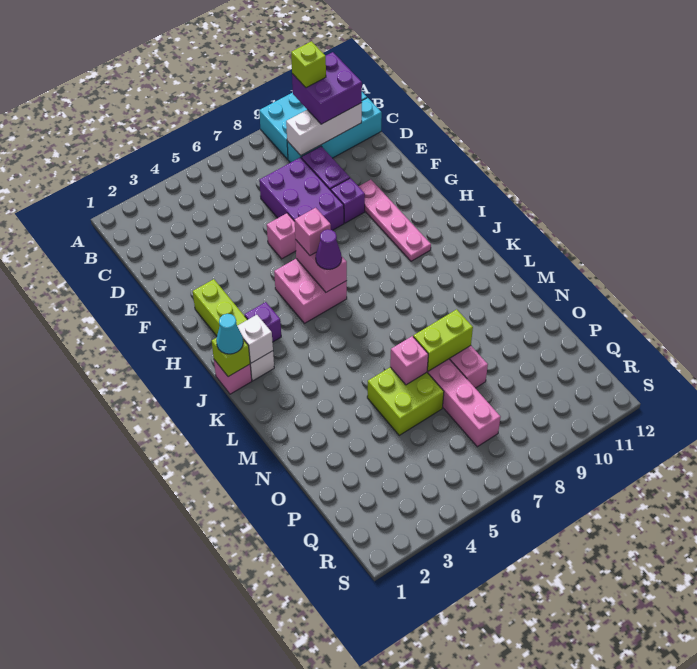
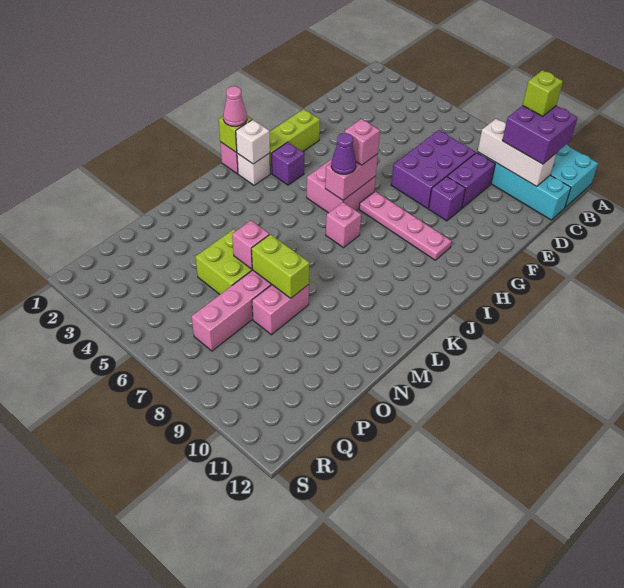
pink 1x1 brick [267,213,296,259] -> pink 1x1 brick moved to [326,202,361,248]
pink 1x4 plate [358,180,431,261] -> pink 1x4 plate turned to [359,191,452,260]
cyan 1x1 cone [216,314,243,354] -> pink 1x1 cone [223,86,247,126]

